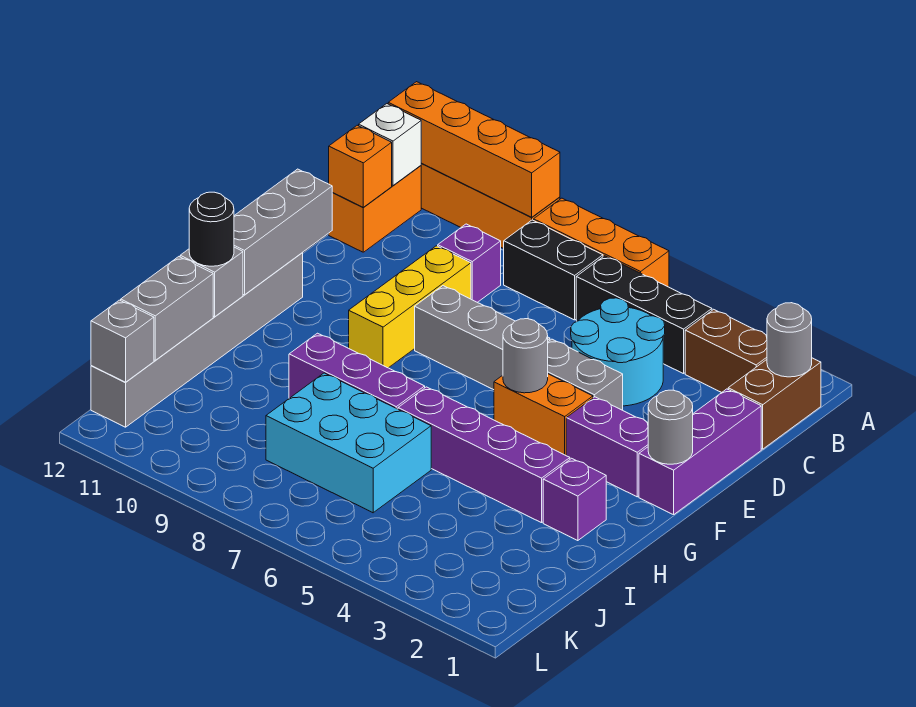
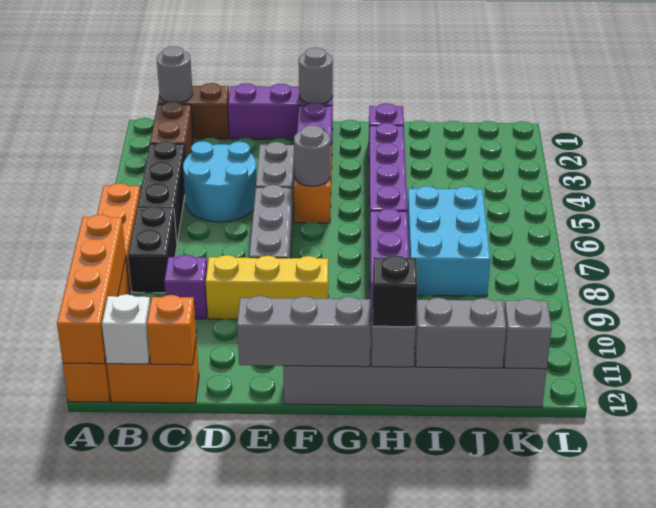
black 1x1 round brick [189,192,234,266] -> black 1x1 brick [372,255,418,327]

